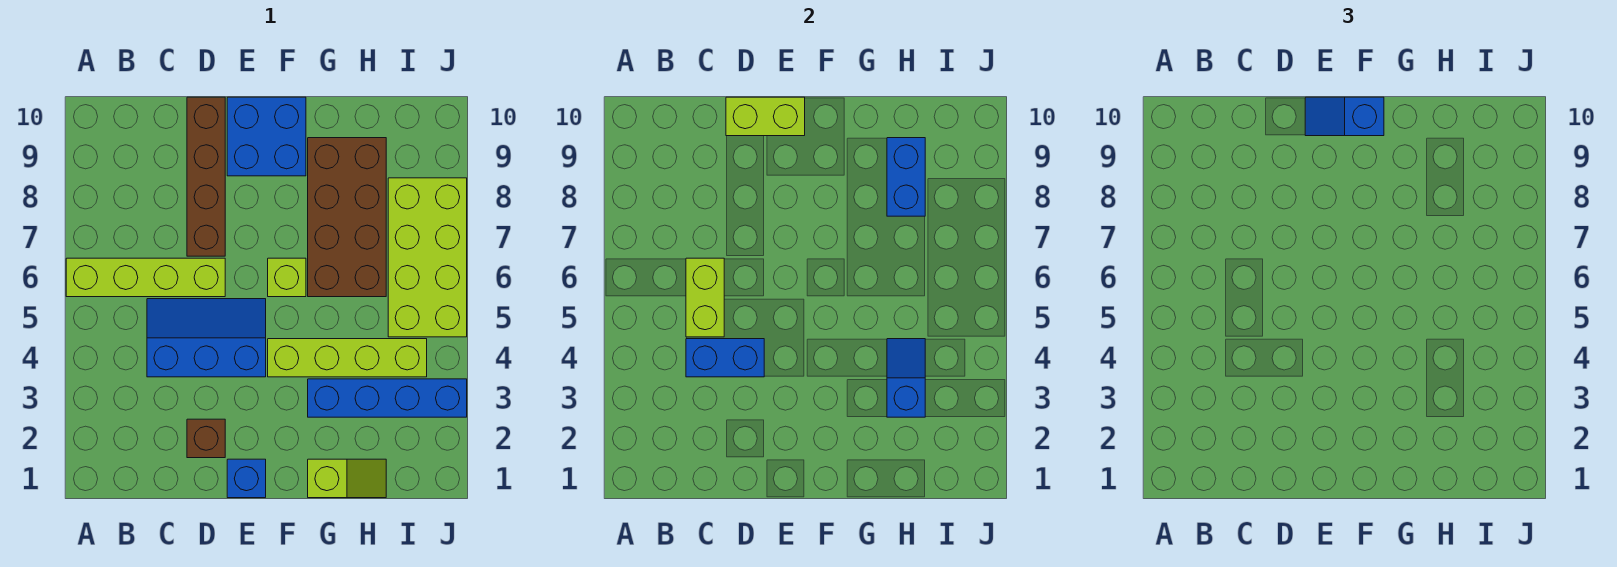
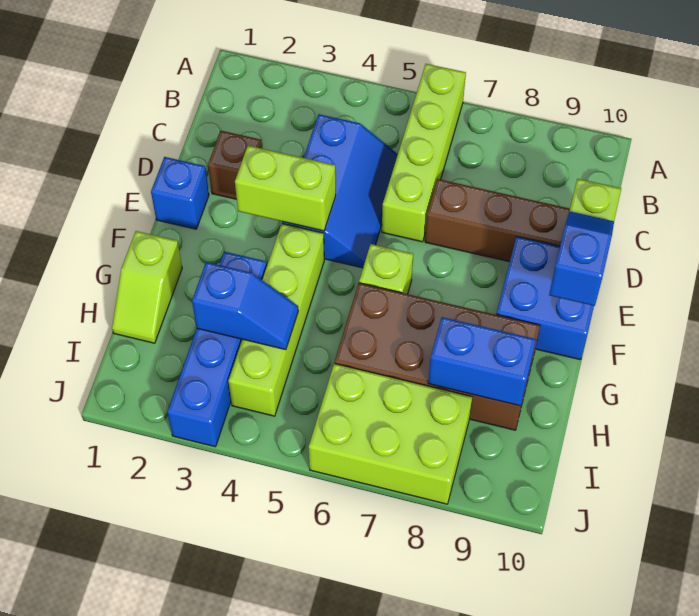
blue 1x2 brick [686,339,764,377] -> none
lime 1x2 brick [686,258,724,337] -> lime 1x2 brick moved to [235,146,336,231]
lime 2x4 brick [388,178,467,337] -> lime 2x3 brick [309,364,472,504]

